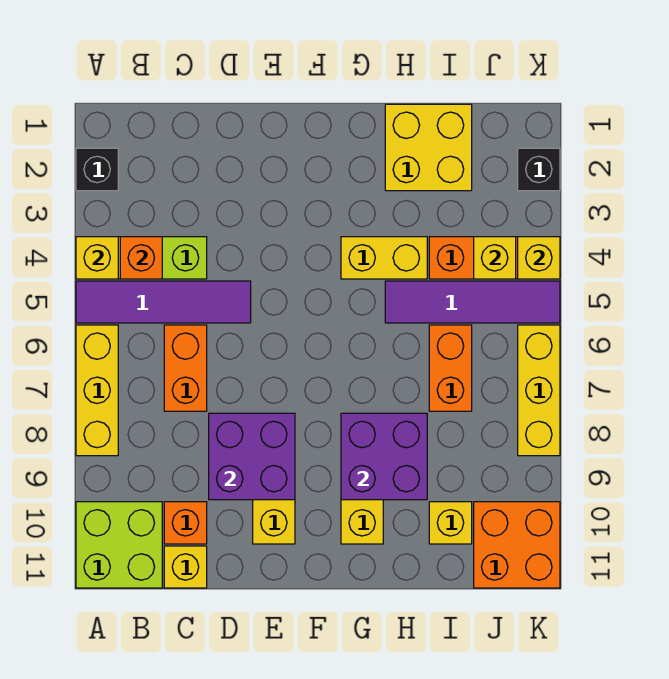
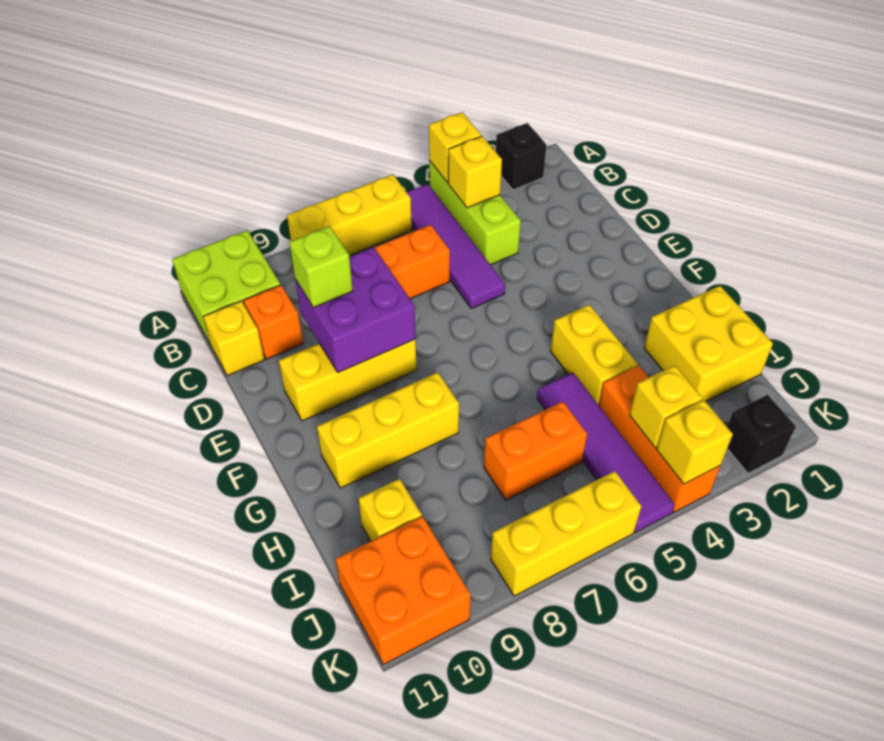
orange 1x1 brick [120,237,162,279] -> yellow 1x1 brick [448,136,502,208]
none -> lime 1x1 brick [289,226,353,307]
purple 2x2 brick [341,413,427,500] -> none

